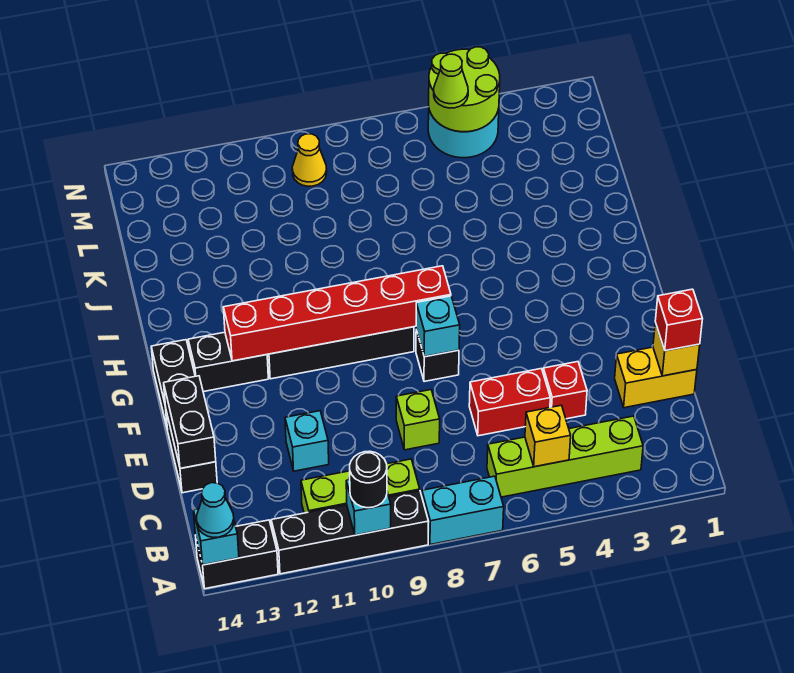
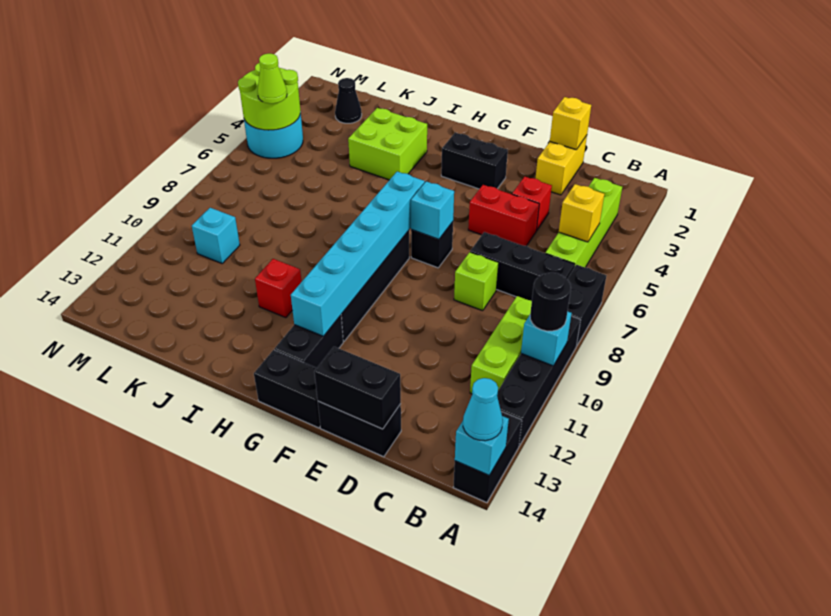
cyan 1x2 brick [422,476,504,545] -> black 1x2 brick [567,265,606,346]
none -> black 1x3 brick [470,232,574,301]
red 1x1 brick [655,289,702,351] -> red 1x1 brick moved to [255,259,302,318]
red 1x2 brick [469,369,550,436] -> red 1x2 brick turned to [468,185,539,246]
cyan 1x1 brick [285,411,329,471] -> cyan 1x1 brick moved to [192,208,240,263]
none -> black 1x2 brick [441,133,508,189]
red 1x6 brick [223,266,451,361] -> cyan 1x6 brick [291,172,425,336]
none -> lime 2x2 brick [348,108,427,180]
none -> black 1x1 cone [335,78,362,123]
yellow 1x1 cone [292,134,327,186] -> none

